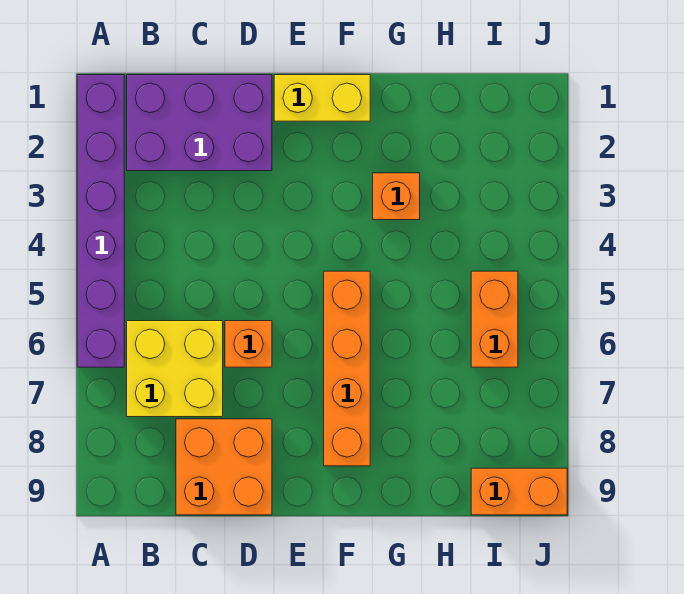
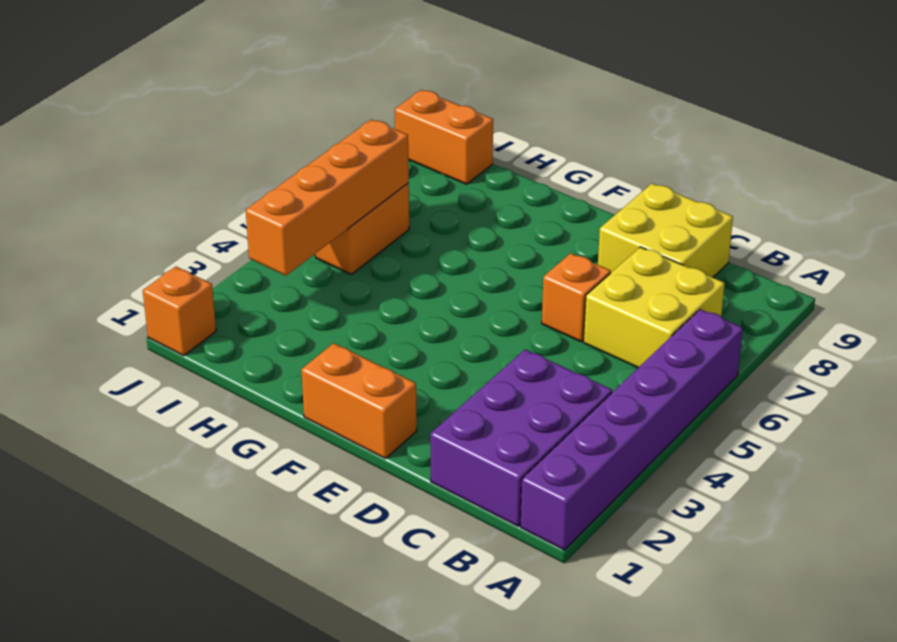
purple 2x3 brick [127,75,272,171] -> purple 2x3 brick turned to [430,349,612,526]
orange 2x2 brick [176,419,272,515] -> yellow 2x2 brick [598,184,733,277]
yellow 1x2 brick [274,75,370,121] -> orange 1x2 brick [301,343,417,459]
orange 1x4 brick [324,271,370,466] -> orange 1x4 brick moved to [246,120,409,276]
orange 1x1 brick [373,173,420,220] -> orange 1x1 brick moved to [143,267,216,356]

